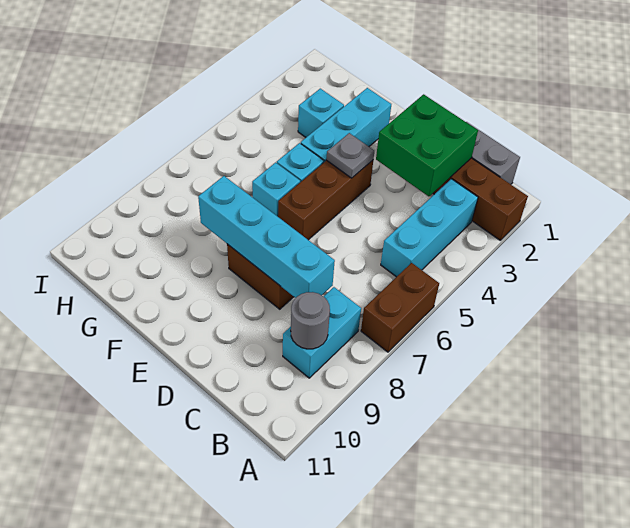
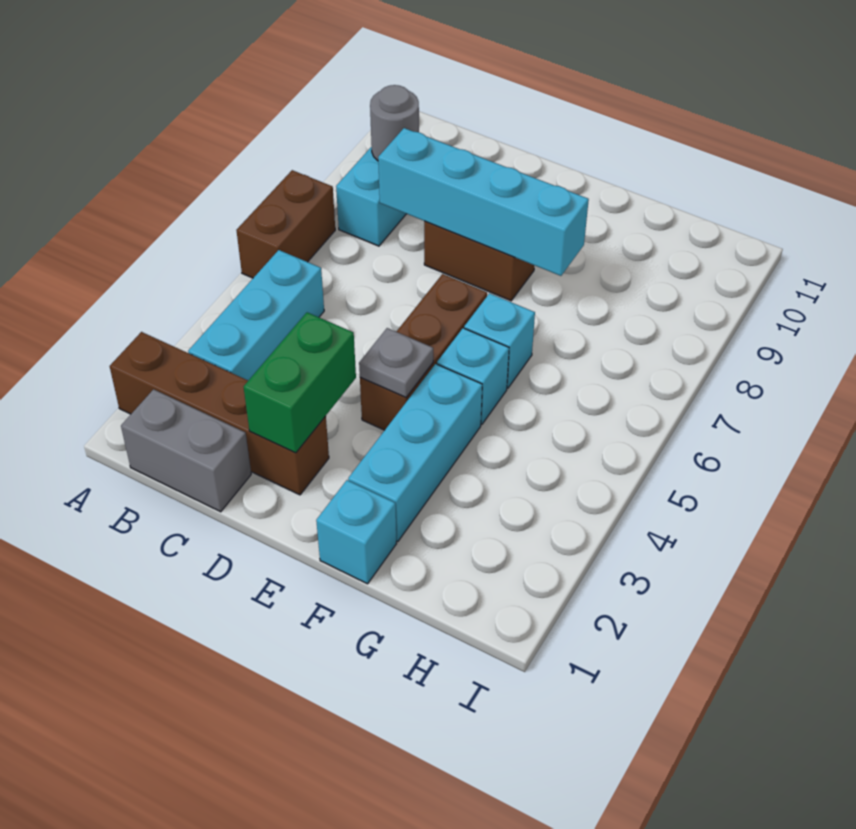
green 2x2 brick [376,94,478,196] -> green 1x2 brick [244,312,356,453]
cyan 1x1 brick [298,89,344,137] -> cyan 1x1 brick moved to [316,480,396,584]

